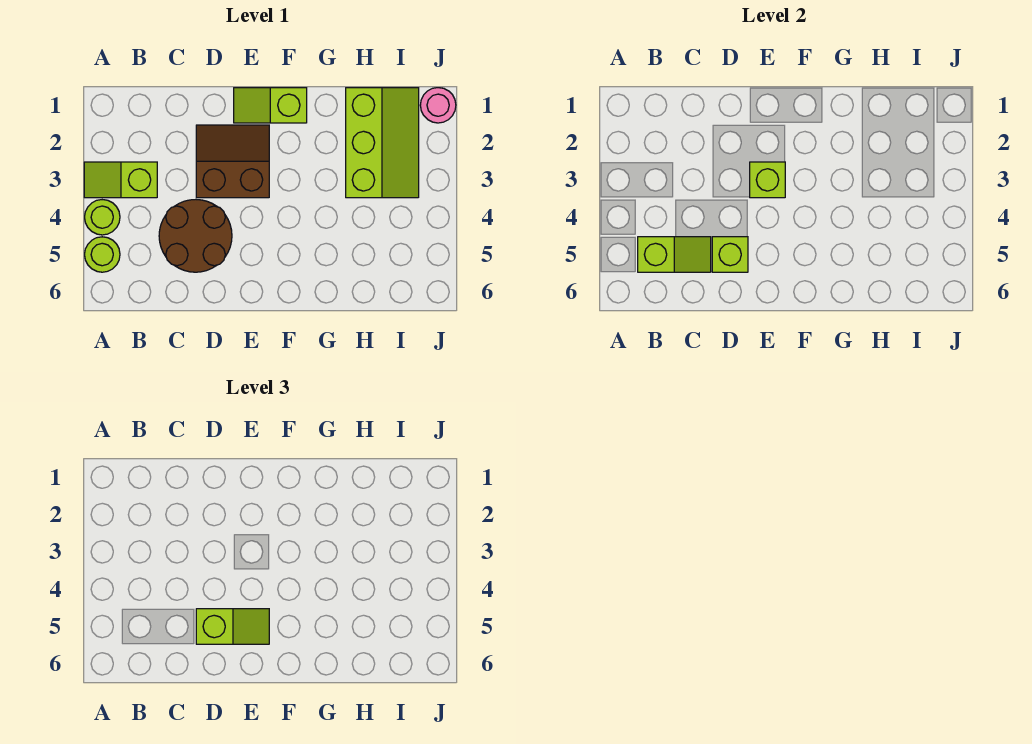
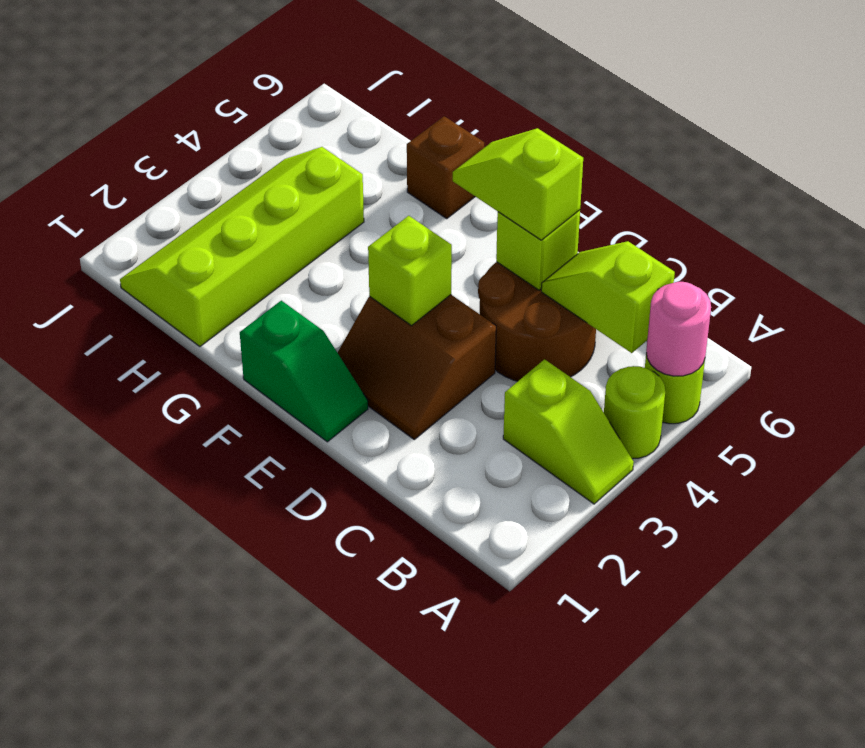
lime 1x2 slope [234,88,307,123] -> green 1x2 slope [240,301,368,442]
none -> brown 1x1 brick [407,116,484,218]
lime 2x3 slope [346,88,419,198] -> lime 2x4 slope [120,147,364,347]
pink 1x1 round brick [420,88,456,123] -> pink 1x1 round brick moved to [646,282,711,376]

